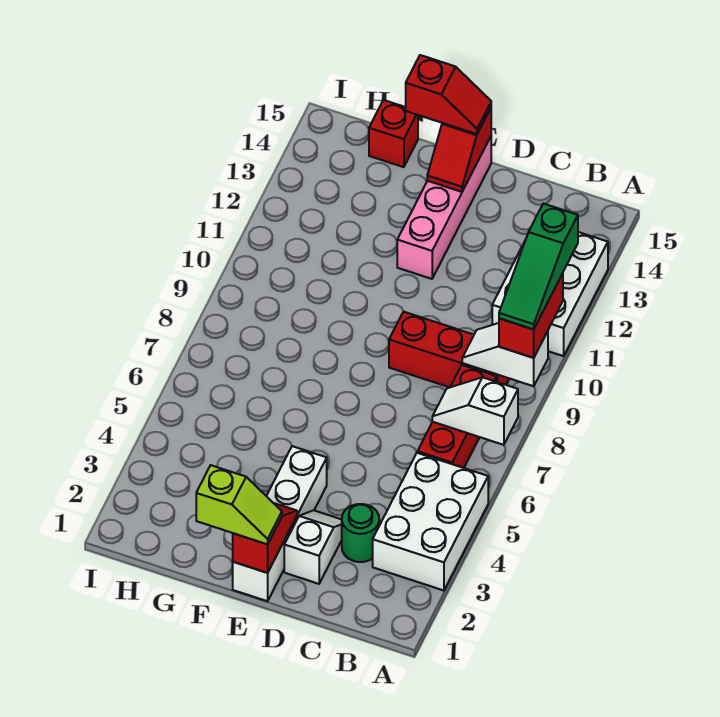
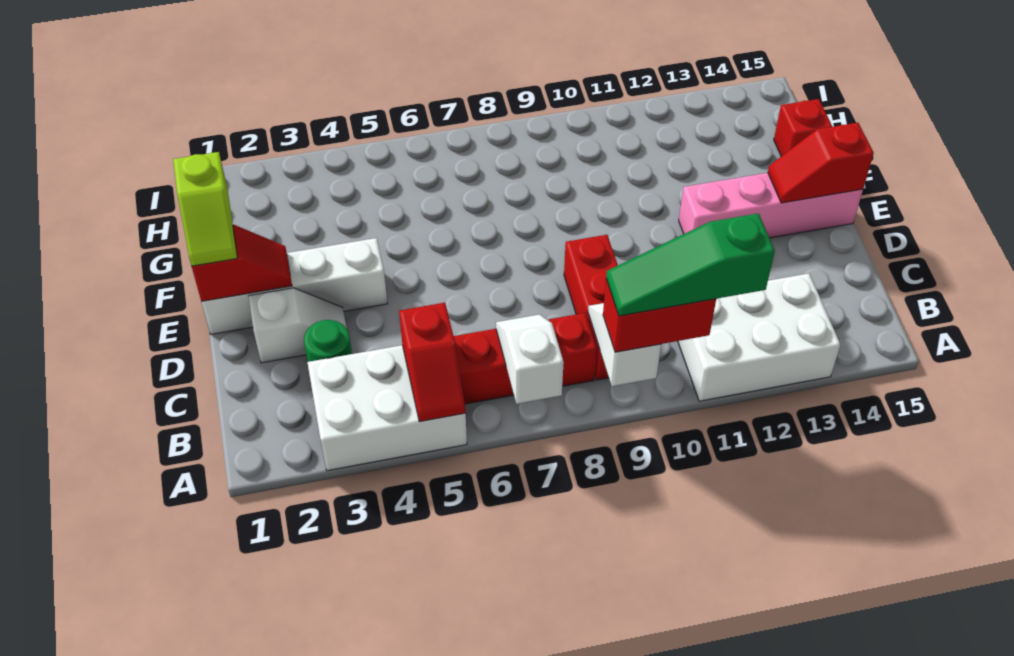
red 1x2 slope [406,55,491,134] -> red 1x2 slope moved to [399,303,466,422]

